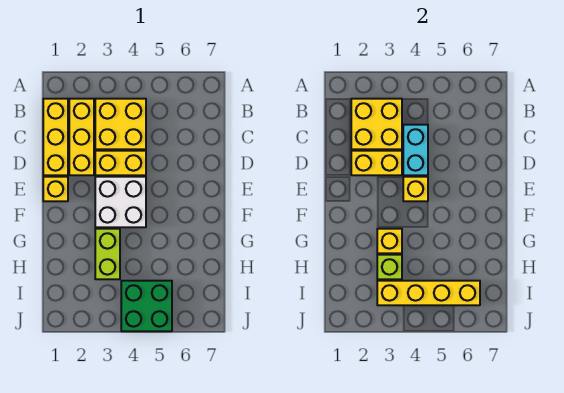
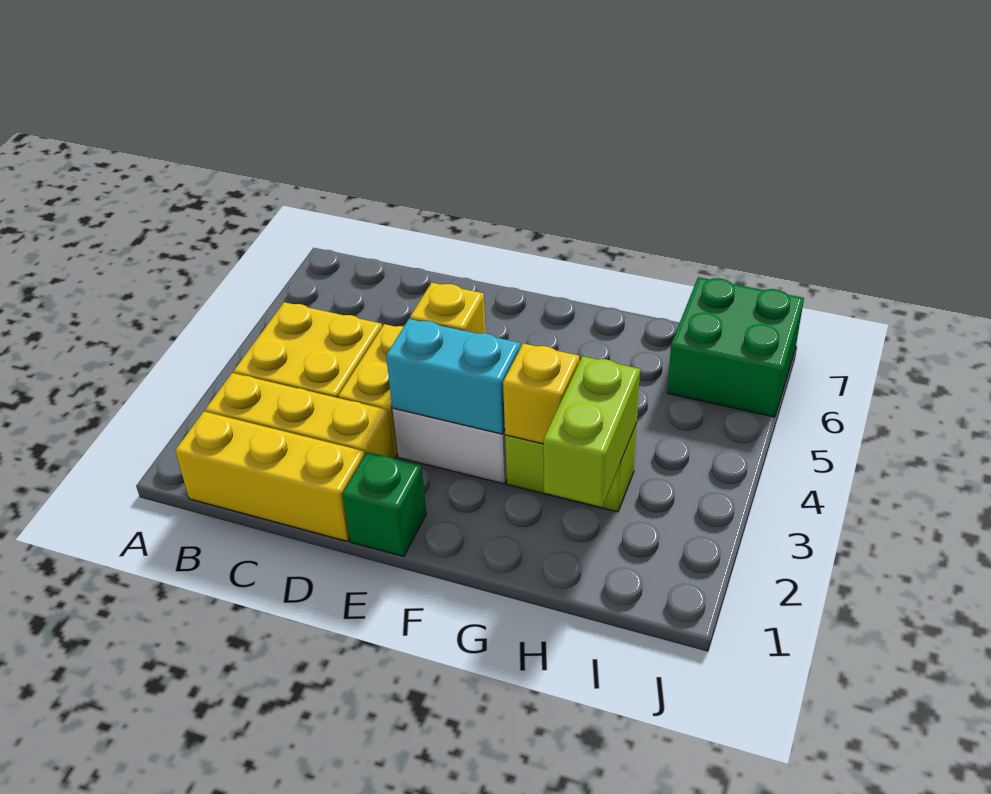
yellow 2x2 brick [351,99,402,149] -> none
cyan 1x2 brick [403,125,428,175] -> cyan 1x2 brick moved to [386,319,520,434]
yellow 1x2 brick [351,151,402,175] -> none
yellow 1x1 brick [43,177,68,201] -> green 1x1 brick [342,452,426,557]
lime 1x1 brick [377,255,402,279] -> lime 1x2 brick [543,356,640,507]
yellow 1x4 brick [377,281,480,305] -> none
green 2x2 brick [121,281,172,331] -> green 2x2 brick moved to [667,277,804,417]

